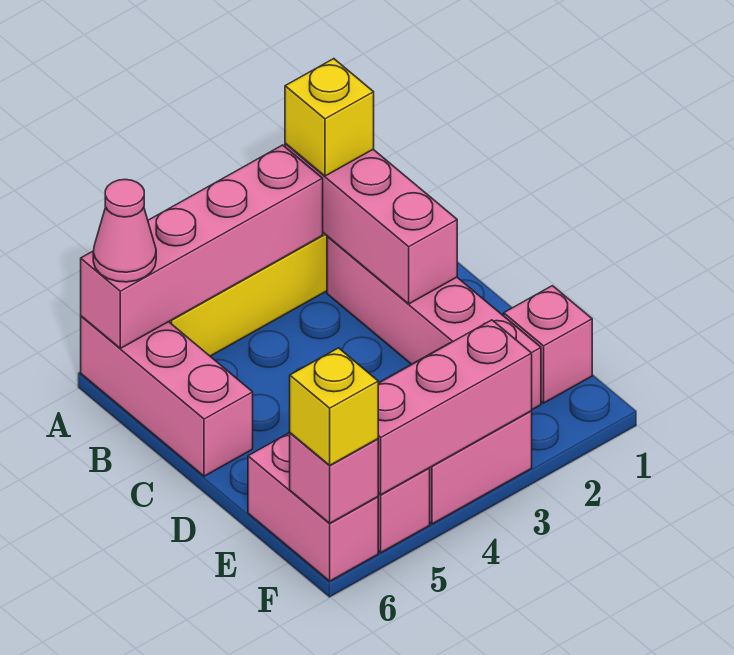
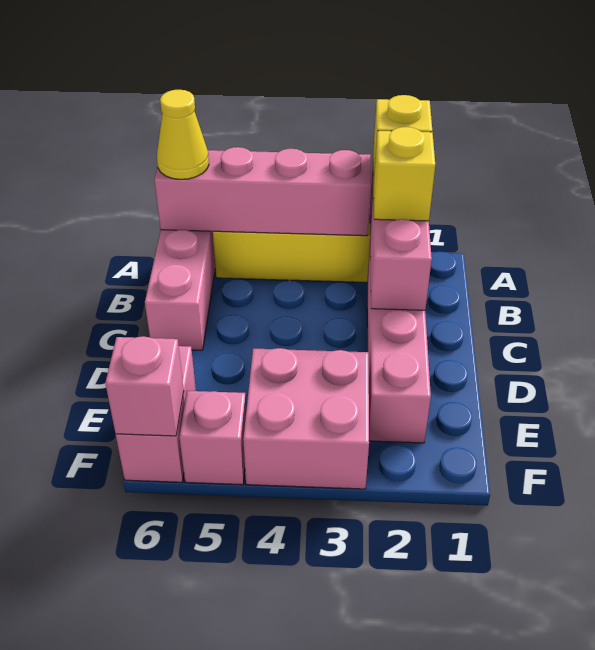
pink 1x1 cone [93,180,156,282] -> yellow 1x1 cone [157,90,209,179]
pink 1x1 brick [504,286,592,403] -> none
pink 1x3 brick [378,320,532,495] -> none
yellow 1x1 brick [290,348,378,466] -> yellow 1x1 brick moved to [374,127,435,221]

